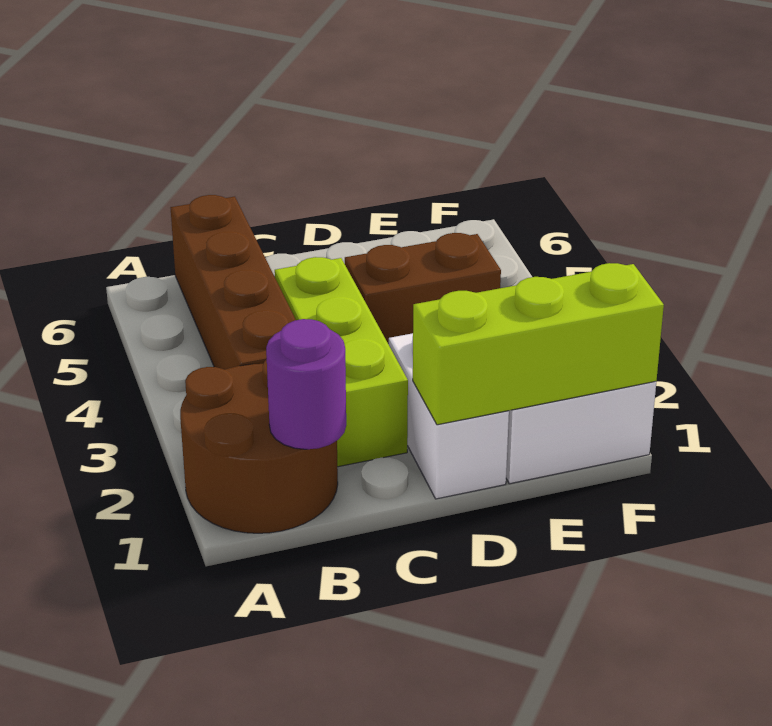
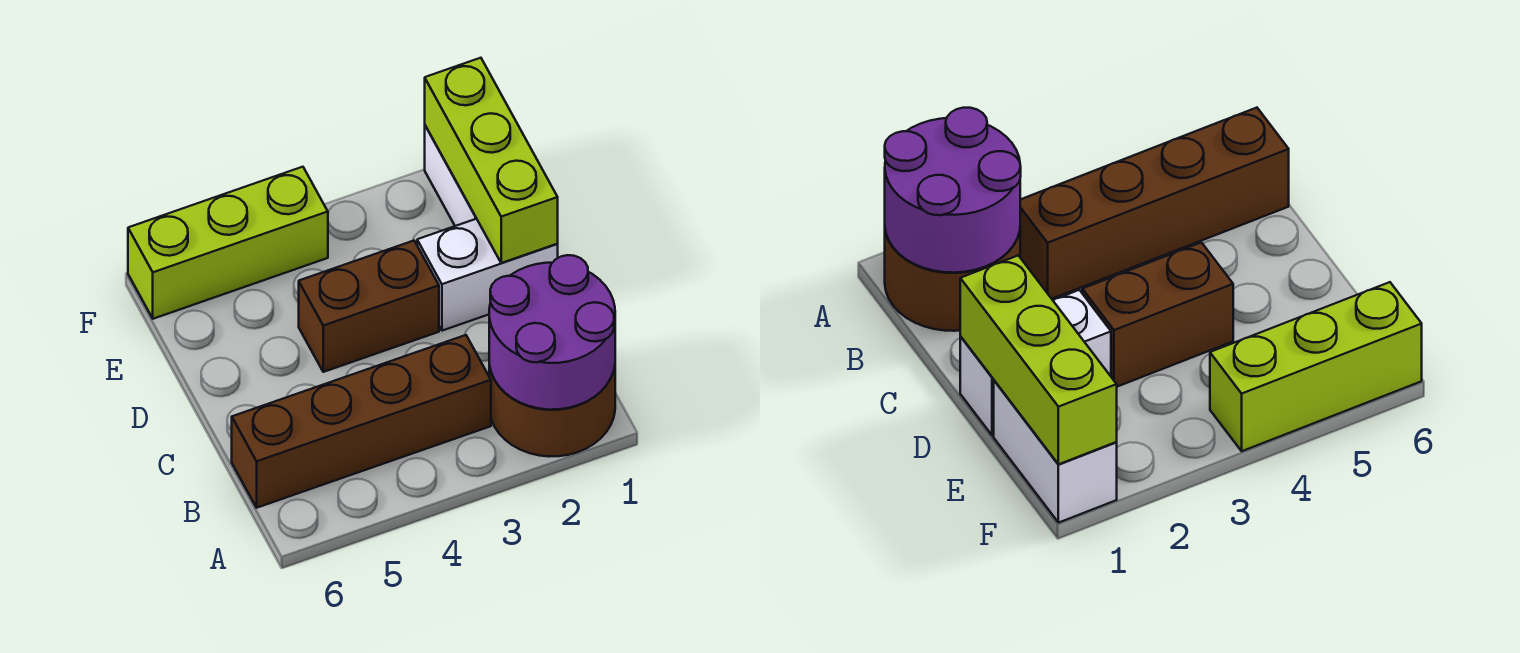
purple 1x1 round brick [266,319,346,449] -> purple 2x2 round brick [489,255,615,410]
lime 1x3 brick [275,257,408,467] -> lime 1x3 brick moved to [128,167,328,319]
brown 1x2 brick [345,233,501,344] -> brown 1x2 brick turned to [299,241,439,372]

